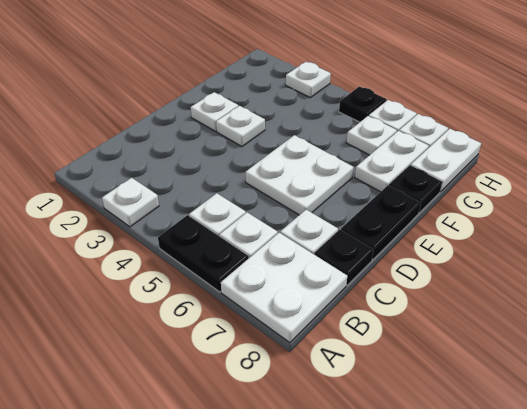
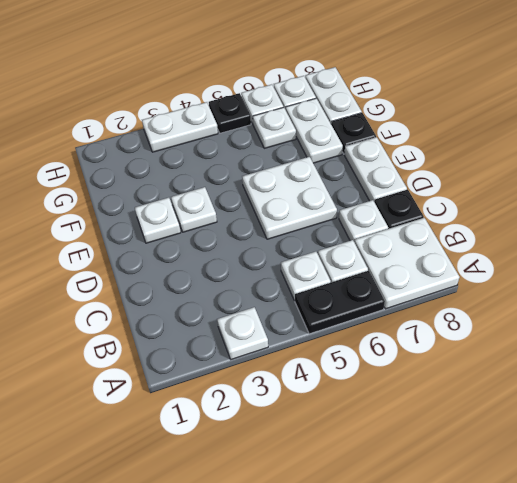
black 1x2 plate [341,185,421,259] -> white 1x2 plate [344,137,407,202]
white 1x1 plate [286,62,331,97] -> white 1x2 plate [142,102,218,152]

